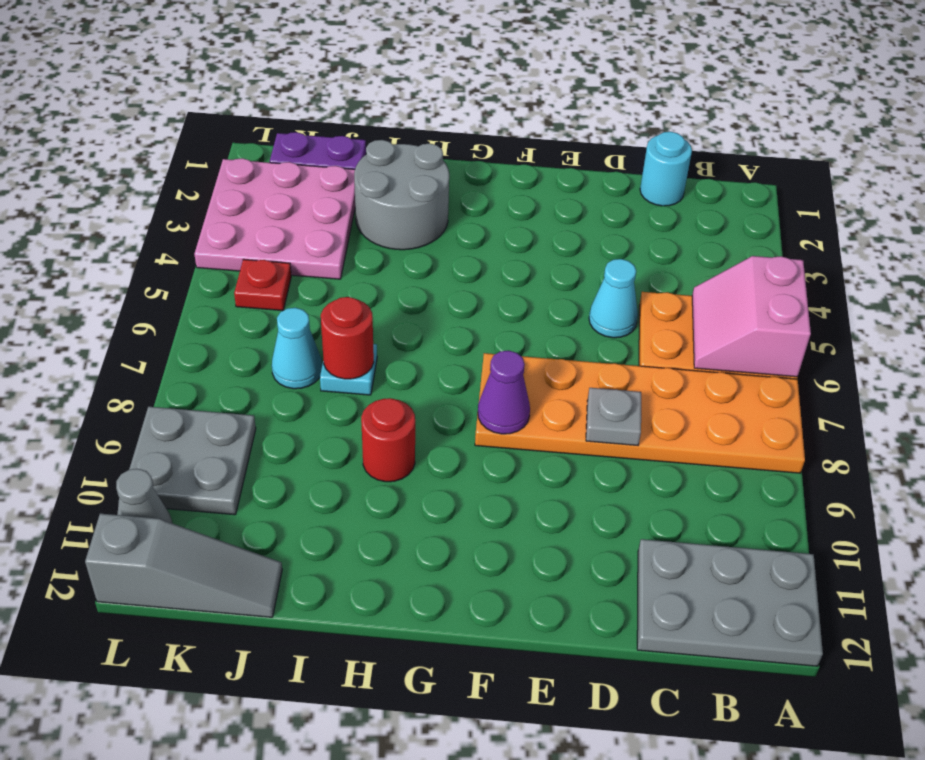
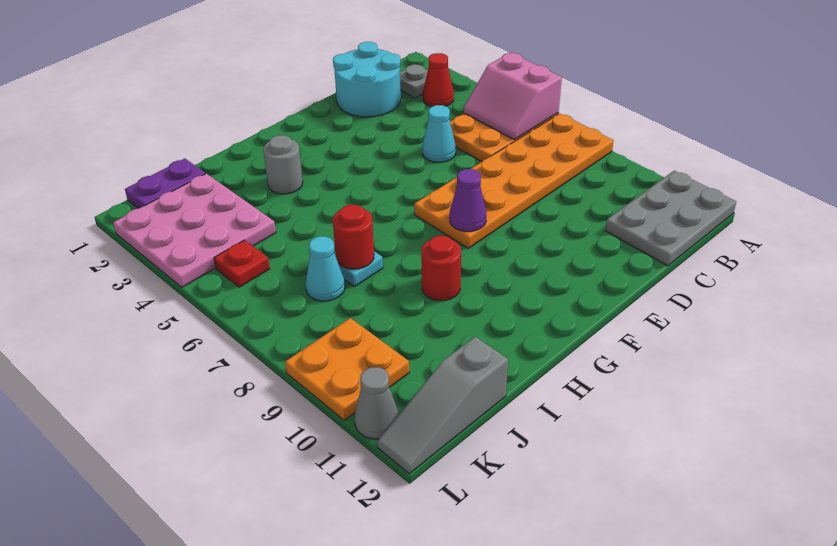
none -> red 1x1 cone [423,53,454,106]
cyan 1x1 round brick [640,132,692,206] -> cyan 2x2 round brick [333,42,401,117]
grey 1x1 plate [586,388,641,445] -> grey 1x1 plate moved to [400,64,428,98]
grey 2x2 round brick [354,140,449,250] -> grey 1x1 round brick [263,135,303,194]
grey 1x3 slope [85,514,282,617] -> grey 1x3 slope turned to [377,337,508,473]
grey 2x2 plate [129,407,256,515] -> orange 2x2 plate [285,318,409,420]

